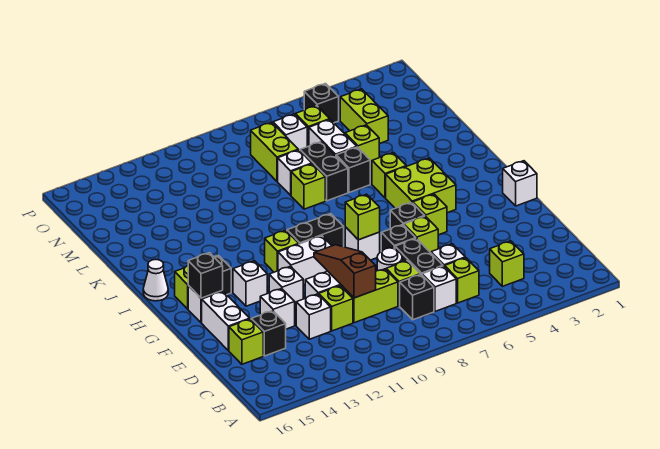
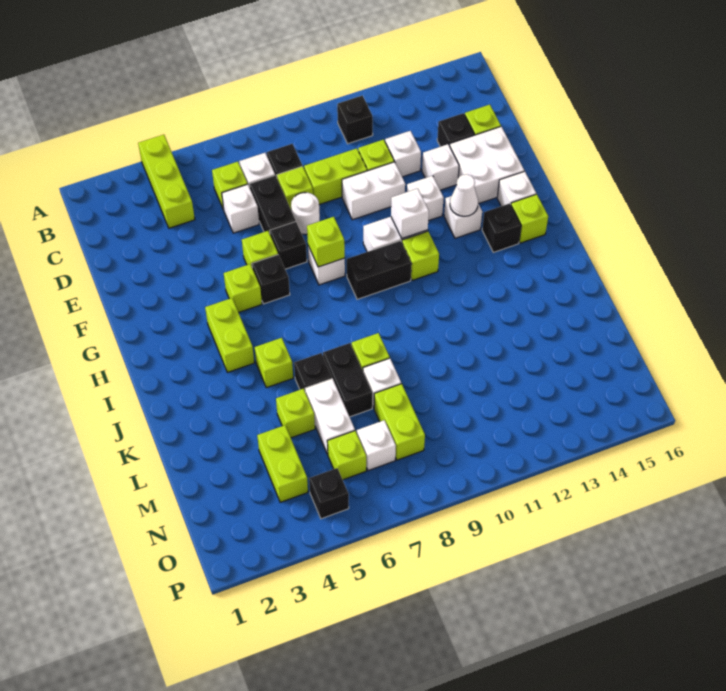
lime 1x1 brick [490,241,524,286] -> lime 1x3 brick [138,135,195,228]
brown 1x3 slope [314,245,376,298] -> none
white 1x2 brick [202,291,250,351] -> white 2x2 brick [450,127,524,204]
white 1x1 brick [503,161,537,206] -> white 1x1 brick moved to [391,188,429,238]
black 1x1 brick [188,253,223,298] -> black 1x1 brick moved to [337,95,373,144]
lime 2x2 brick [386,158,456,213] -> lime 1x2 brick [205,298,254,372]
white 1x1 cone [143,259,168,301] -> white 1x1 cone moved to [450,174,478,216]

